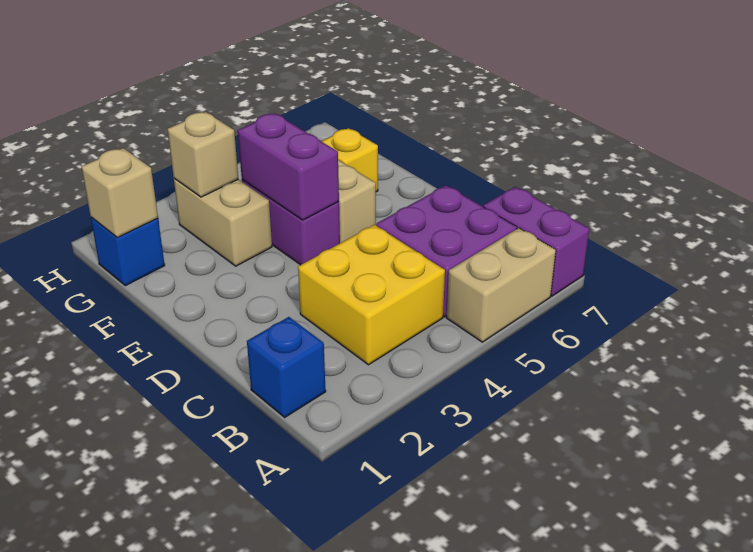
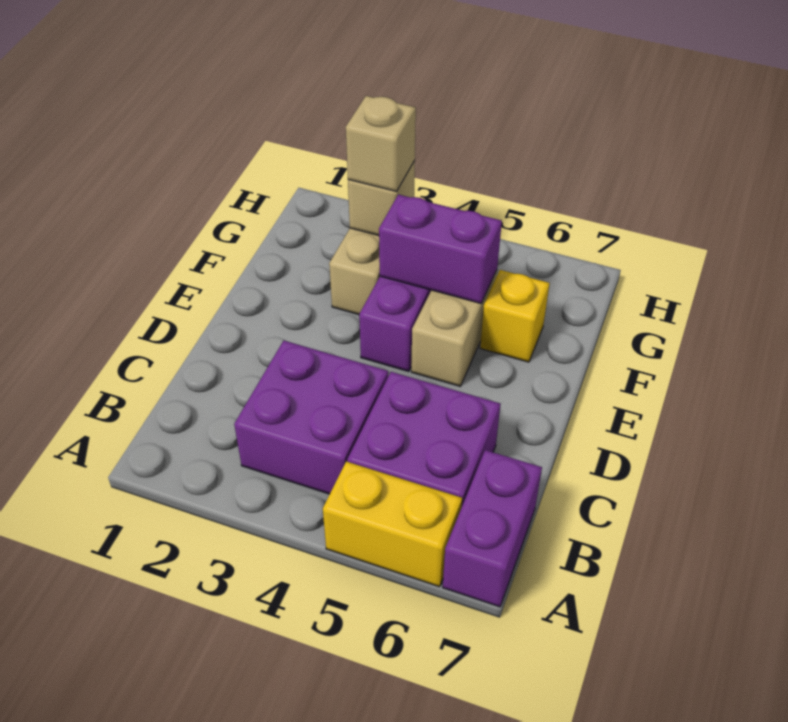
tan 1x2 brick [446,228,556,342] -> yellow 1x2 brick [323,462,462,587]
blue 1x1 brick [247,317,326,417] -> none
yellow 2x2 brick [298,225,445,365] -> purple 2x2 brick [234,341,388,494]
purple 1x2 brick [238,113,339,220] -> purple 1x2 brick turned to [379,194,502,303]
blue 1x1 brick [91,217,165,286] -> none
tan 1x1 brick [82,148,158,238] -> tan 1x1 brick moved to [346,96,416,191]

